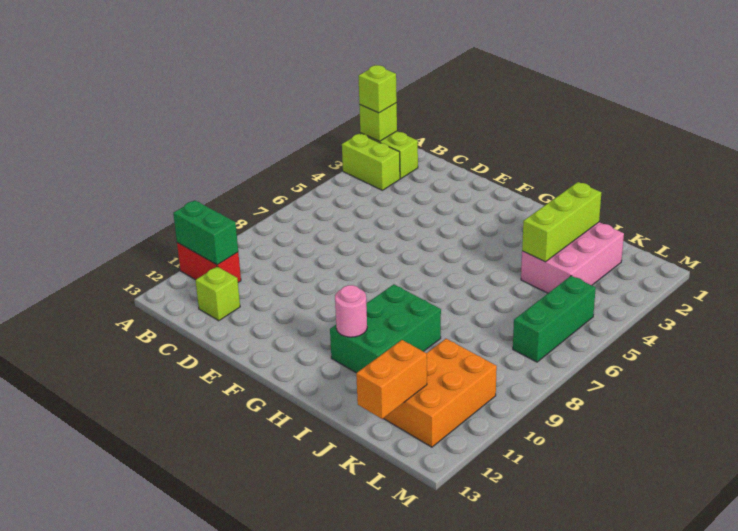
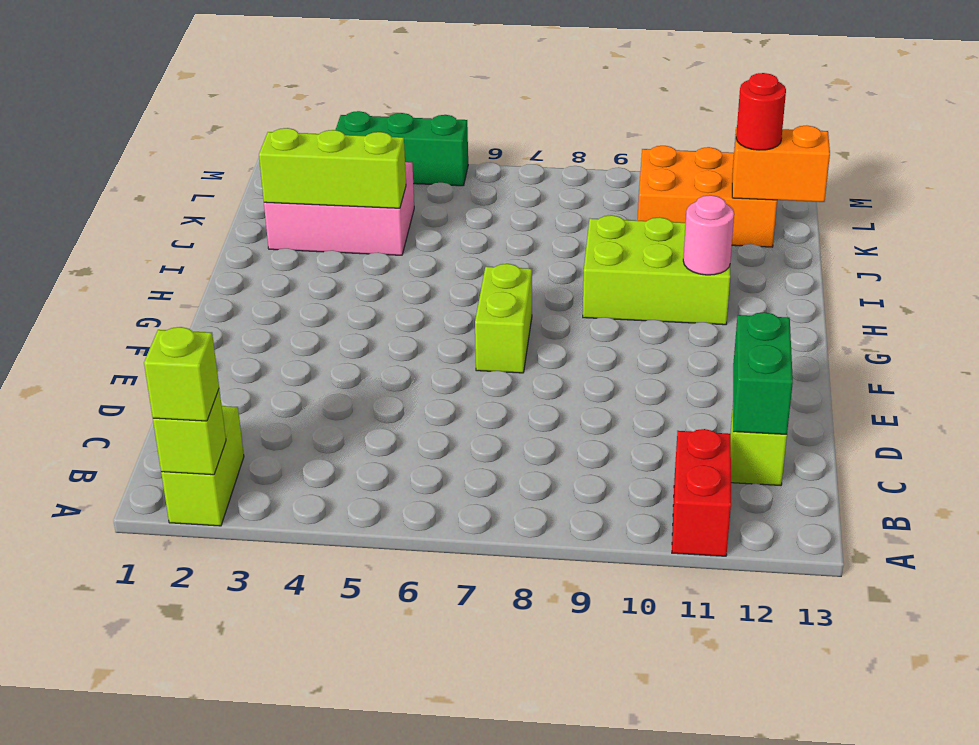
lime 1x2 brick [342,134,400,190] -> lime 1x2 brick moved to [475,264,532,373]
green 1x2 brick [173,200,238,265] -> green 1x2 brick moved to [733,312,793,434]
green 2x3 brick [330,284,441,373] -> lime 2x3 brick [583,215,730,325]
none -> red 1x1 round brick [736,73,786,150]
green 1x3 brick [513,276,596,362] -> green 1x3 brick moved to [336,111,468,186]

